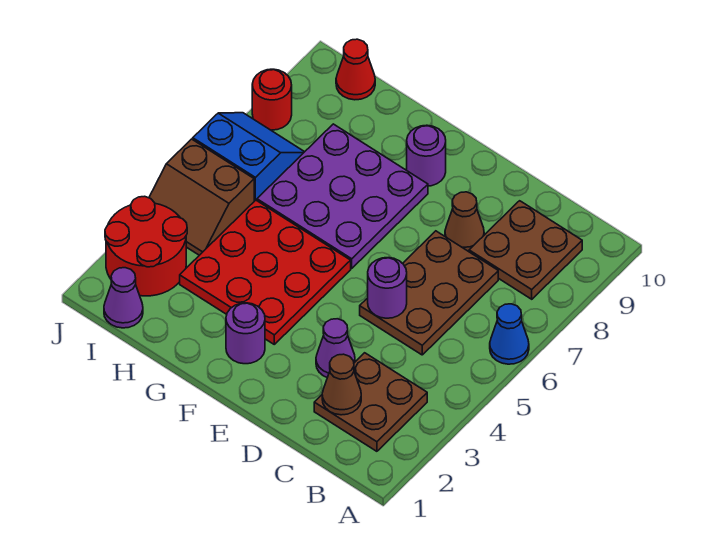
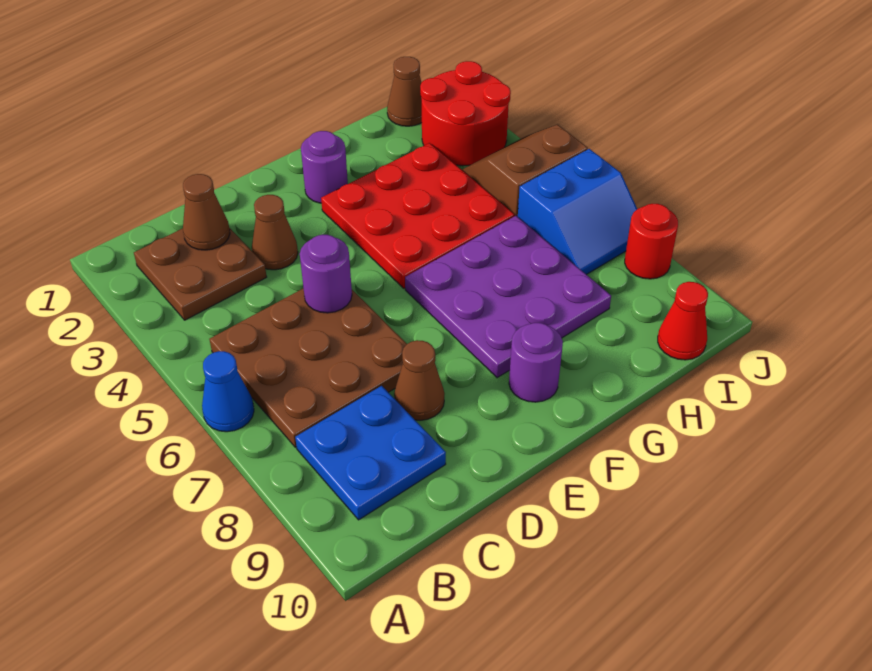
brown 2x2 plate [469,201,582,299] -> blue 2x2 plate [295,386,446,520]
brown 2x3 plate [360,231,498,355] -> brown 3x3 plate [209,288,407,447]
purple 1x1 cone [316,319,355,378] -> brown 1x1 cone [252,195,298,270]
purple 1x1 cone [104,268,143,328] -> brown 1x1 cone [387,57,422,126]

